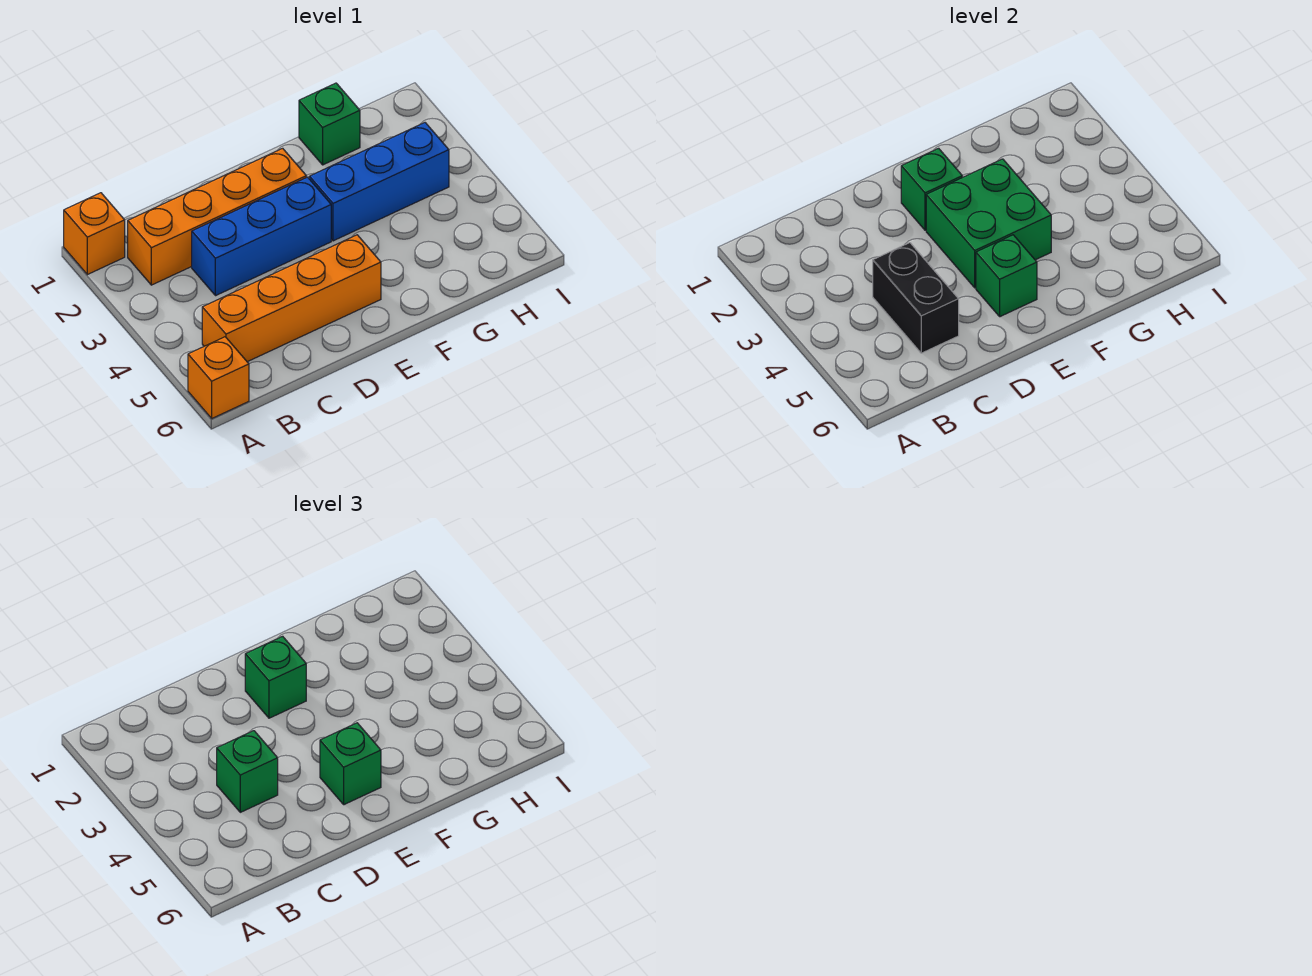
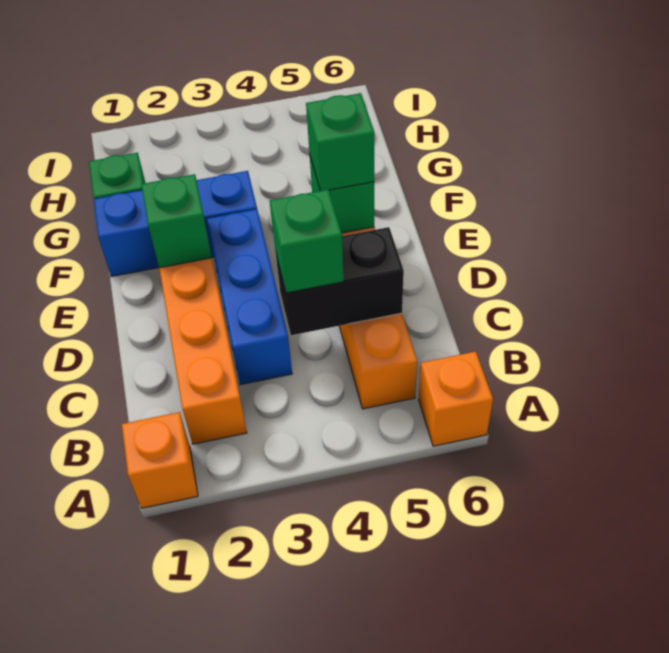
green 1x1 brick [245,636,306,718] -> none
green 2x2 brick [926,159,1051,288] -> none
blue 1x3 brick [309,123,449,241] -> blue 1x3 brick turned to [94,171,257,277]

